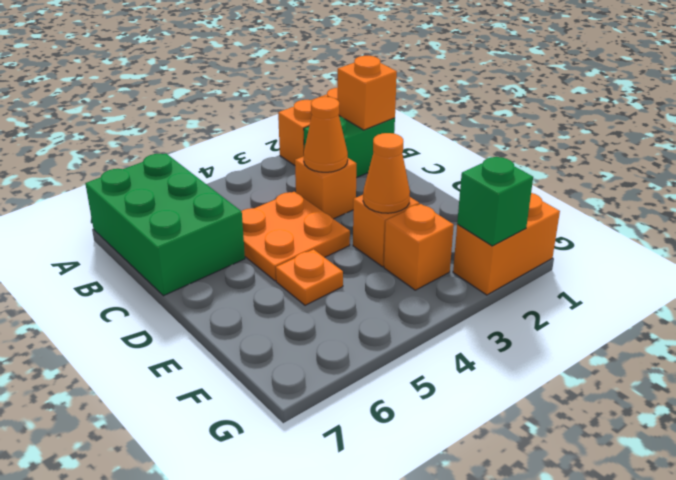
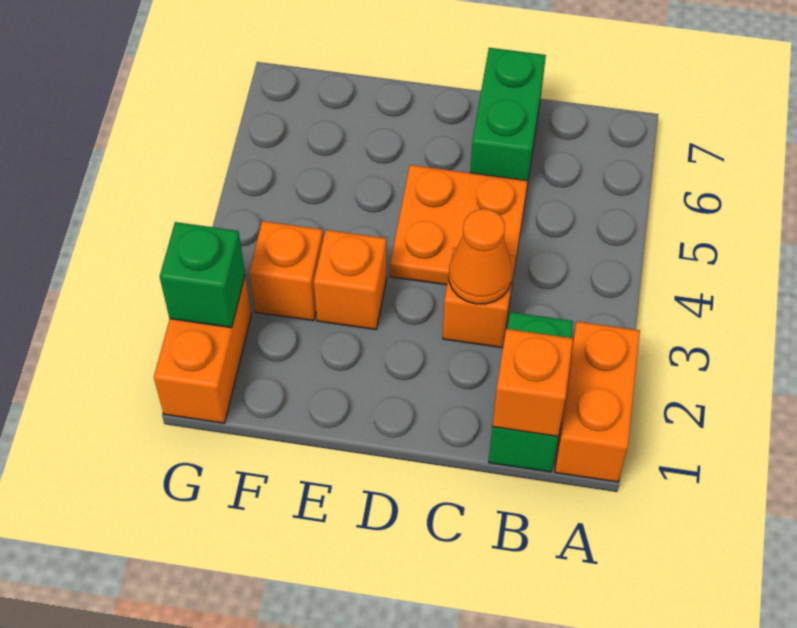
green 2x3 brick [85,154,245,296] -> green 1x2 brick [470,48,546,185]
orange 1x1 cone [363,133,410,213] -> none
orange 1x1 plate [276,249,343,305] -> none

